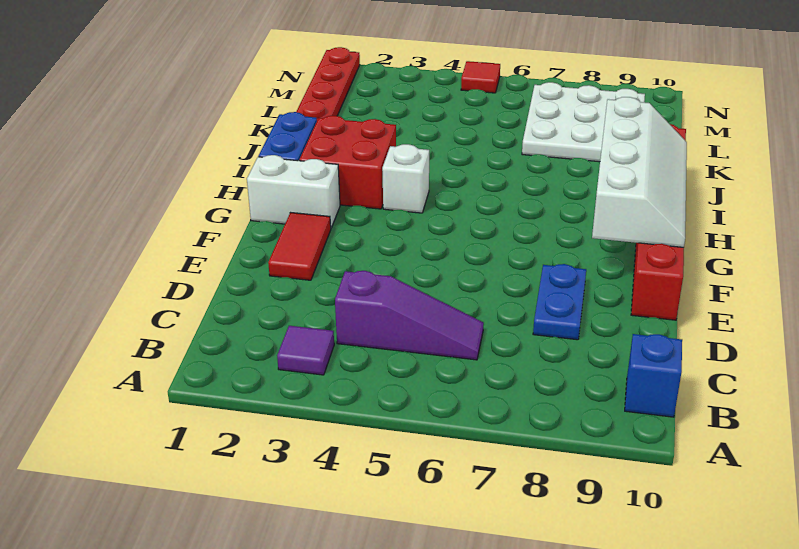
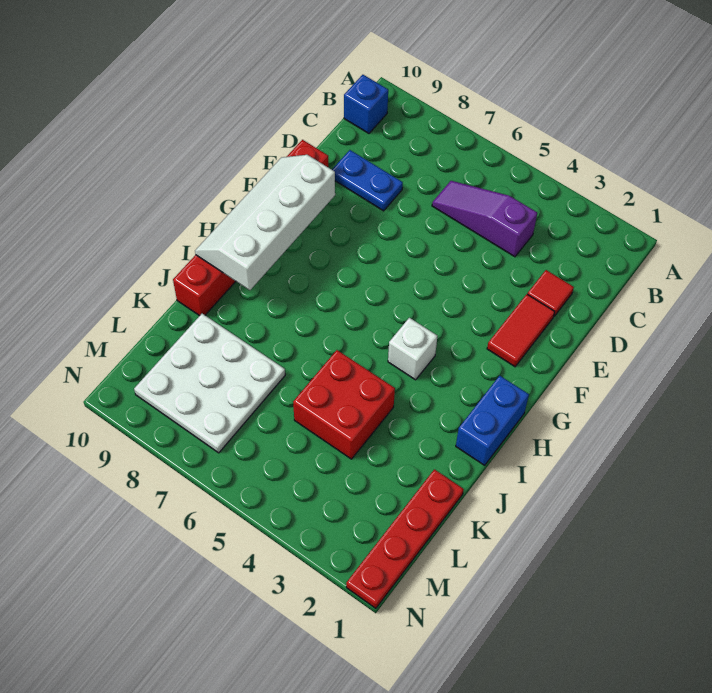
purple 1x1 tile [277,326,334,375] -> none
blue 1x2 plate [533,264,586,340] -> blue 1x2 plate turned to [332,150,403,211]
white 1x2 brick [247,155,340,228] -> none
red 2x2 brick [299,116,396,209] -> red 2x2 brick moved to [293,350,395,459]
red 1x1 tile [461,61,500,93] -> red 1x1 tile moved to [527,270,574,316]

